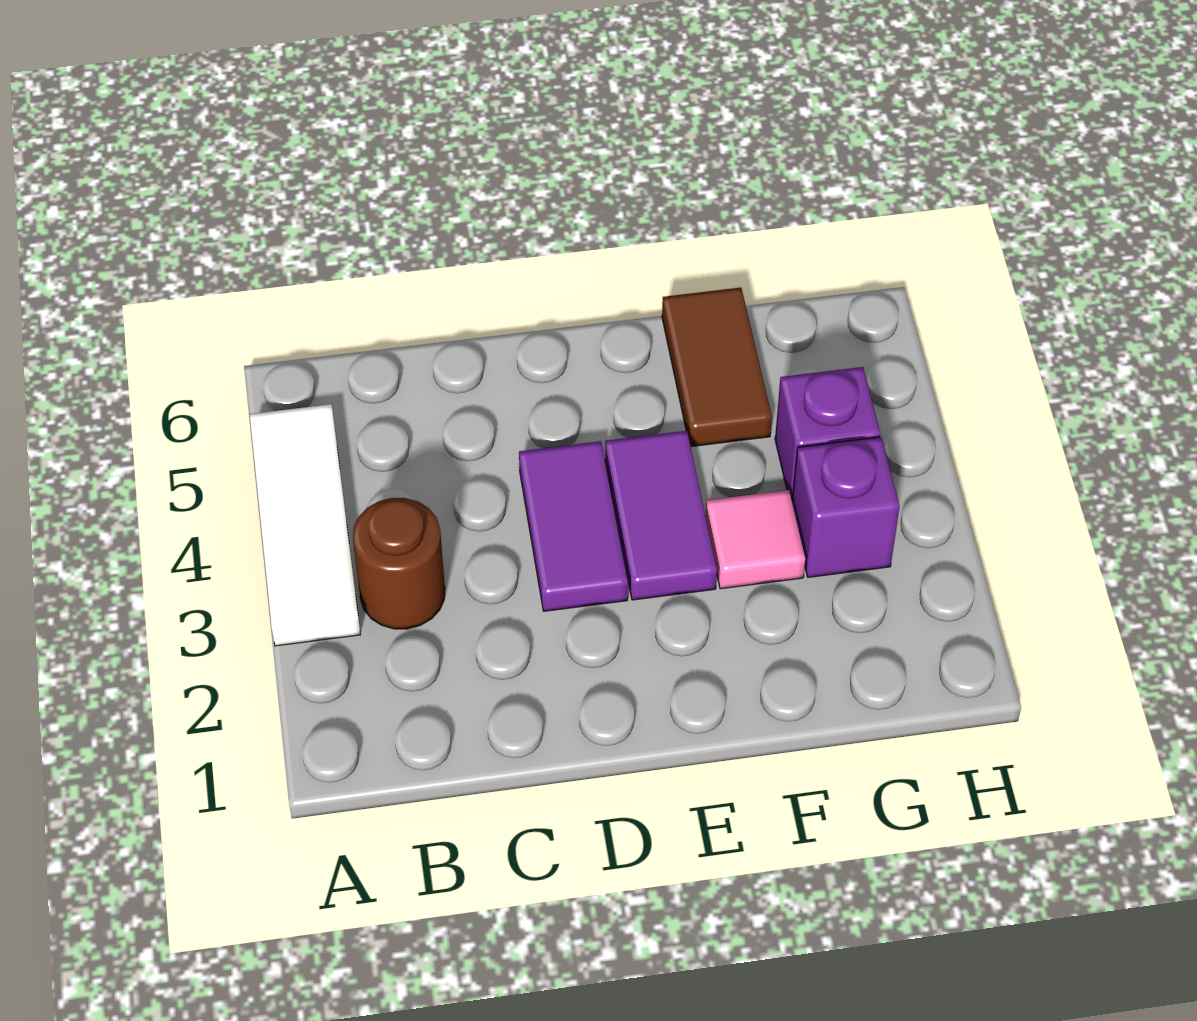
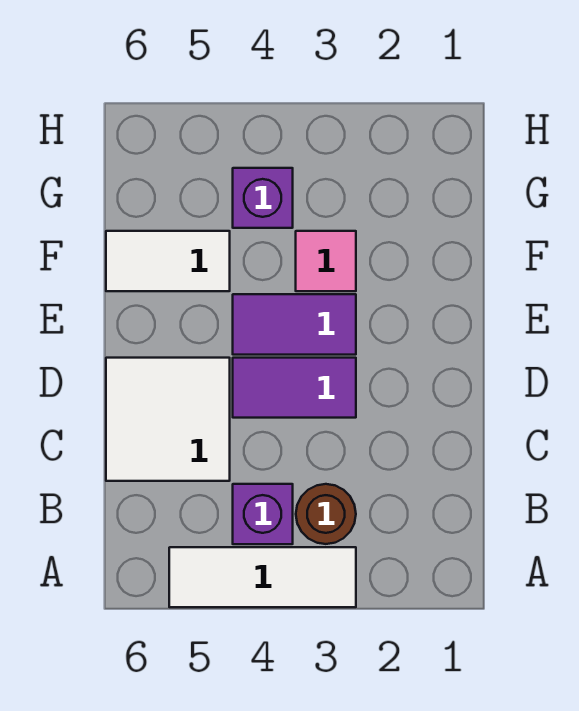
none -> white 2x2 tile [106,358,230,481]
brown 1x2 tile [662,288,772,447] -> white 1x2 tile [106,231,230,291]
purple 1x1 brick [792,437,900,577] -> purple 1x1 brick moved to [233,484,293,544]

